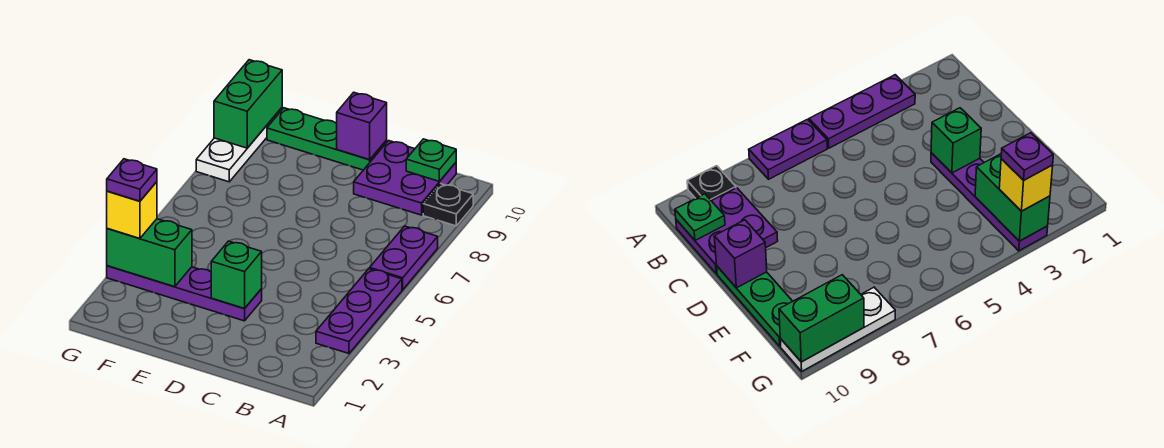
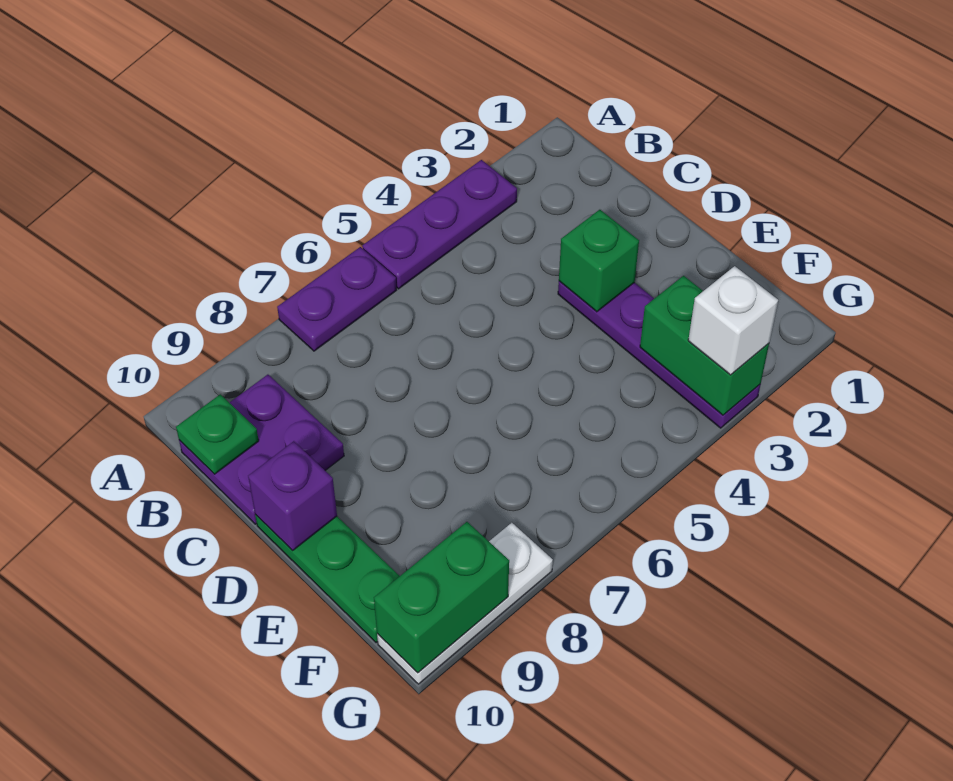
black 1x1 plate [423,184,473,226] -> none
yellow 1x1 brick [107,182,157,238] -> white 1x1 brick [688,266,778,375]
purple 1x1 plate [107,159,157,201] -> none

